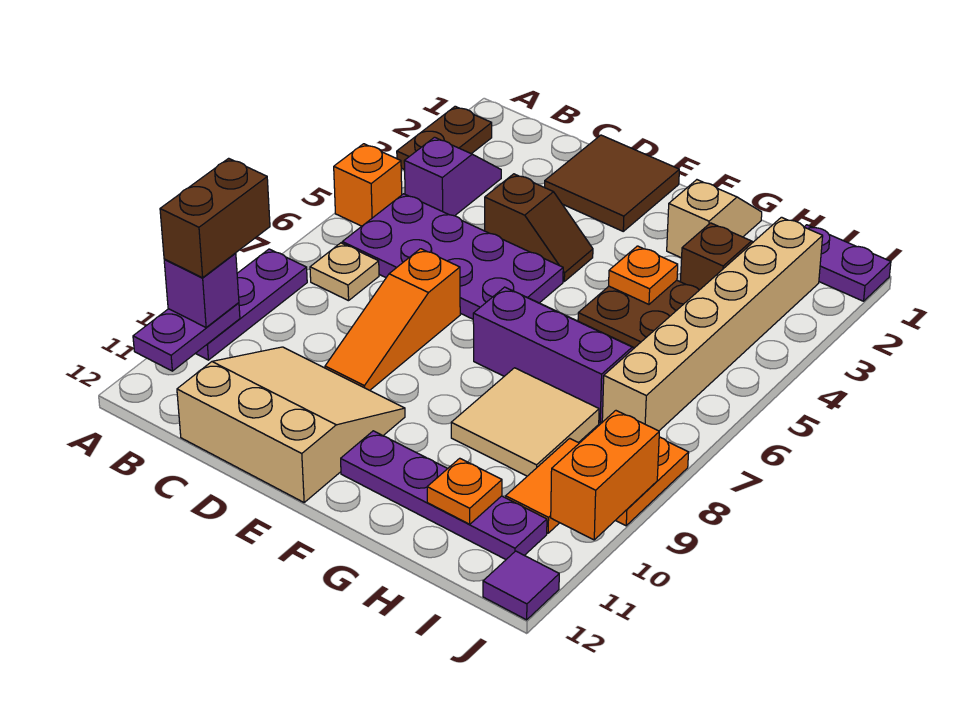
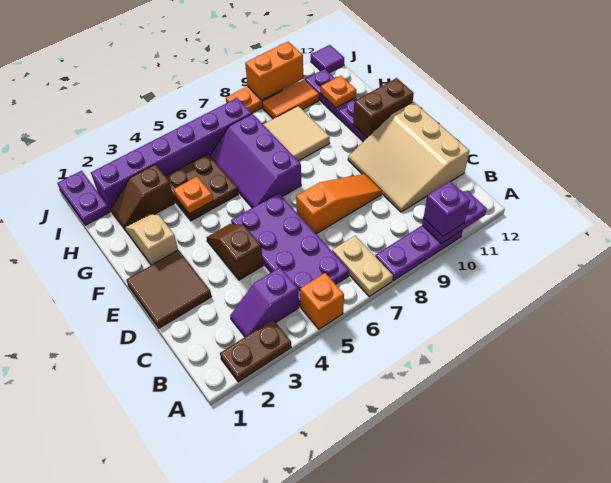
brown 1x2 brick [160,158,270,278] -> brown 1x2 brick moved to [353,78,414,138]
tan 1x1 plate [310,243,379,301] -> tan 1x2 plate [332,236,393,297]
tan 1x2 slope [667,180,762,258] -> tan 1x2 slope turned to [125,214,178,265]
tan 1x6 brick [602,217,823,431] -> purple 1x6 brick [91,98,252,210]

